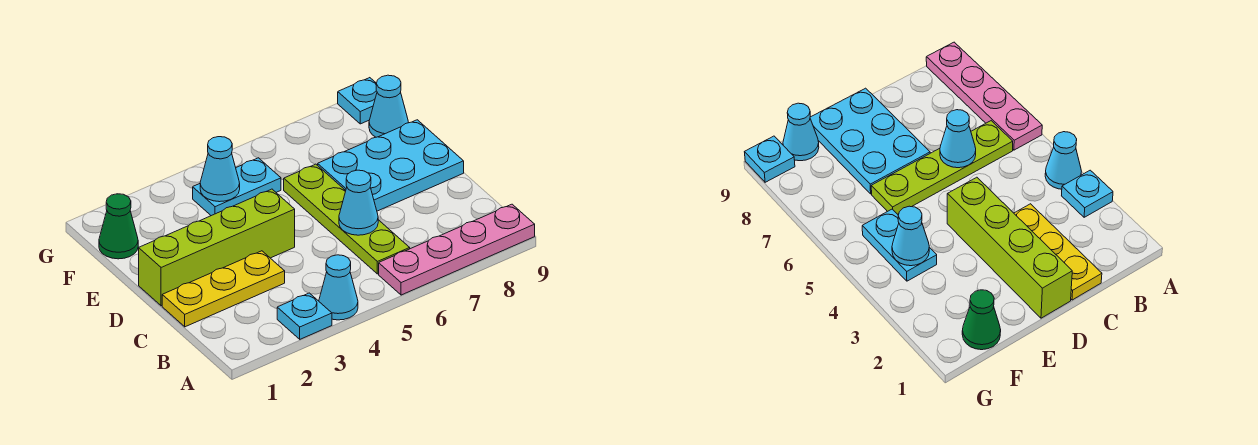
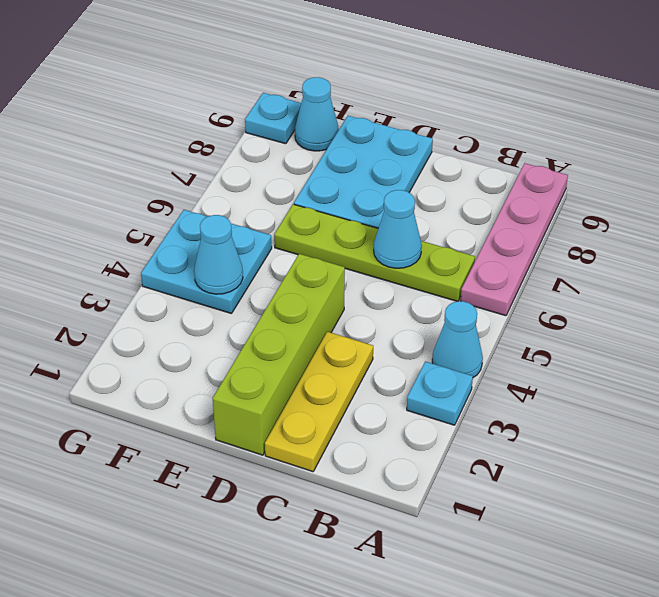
green 1x1 cone [99,194,138,259] -> none
cyan 1x2 plate [193,158,281,216] -> cyan 2x2 plate [141,210,272,314]

